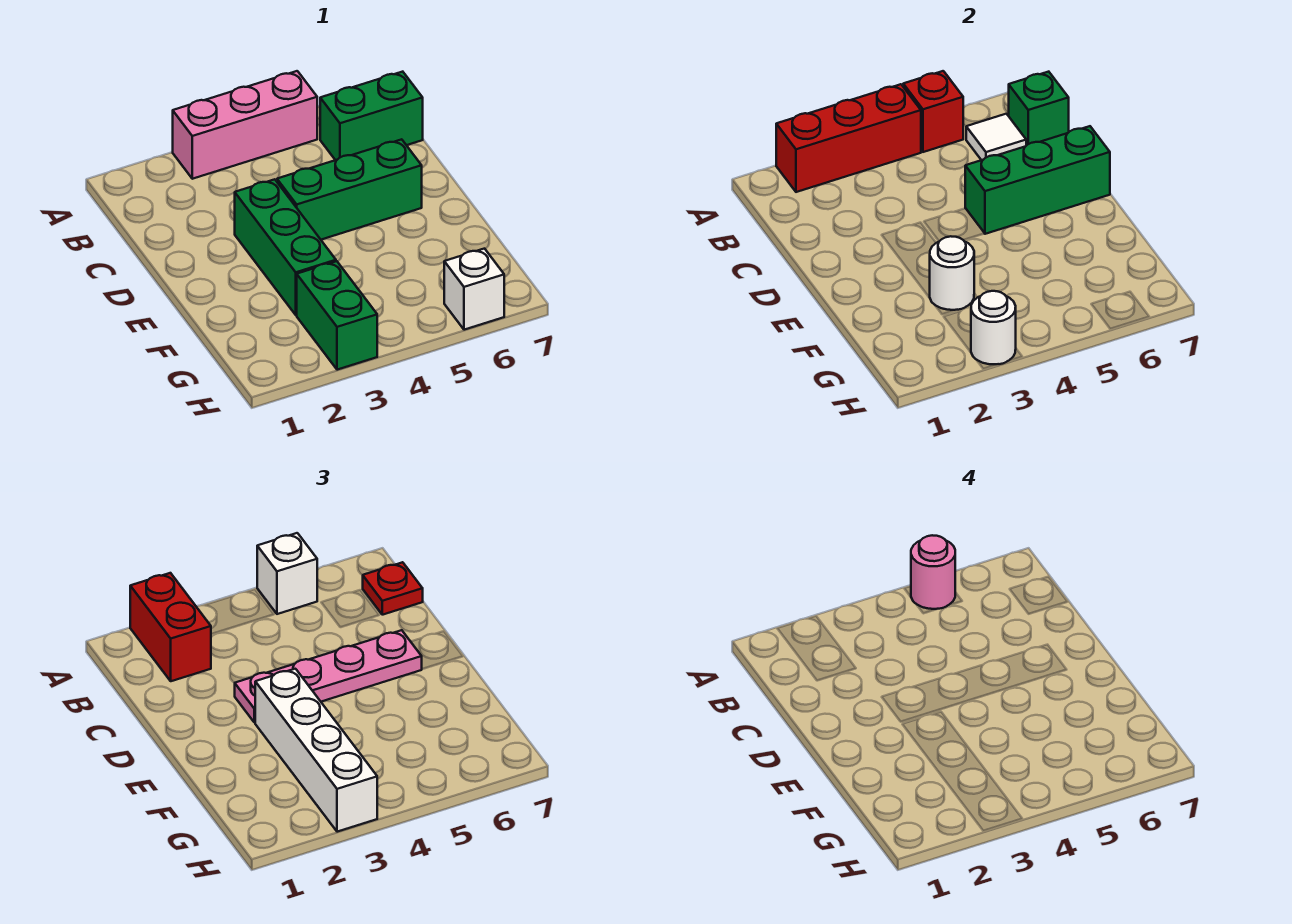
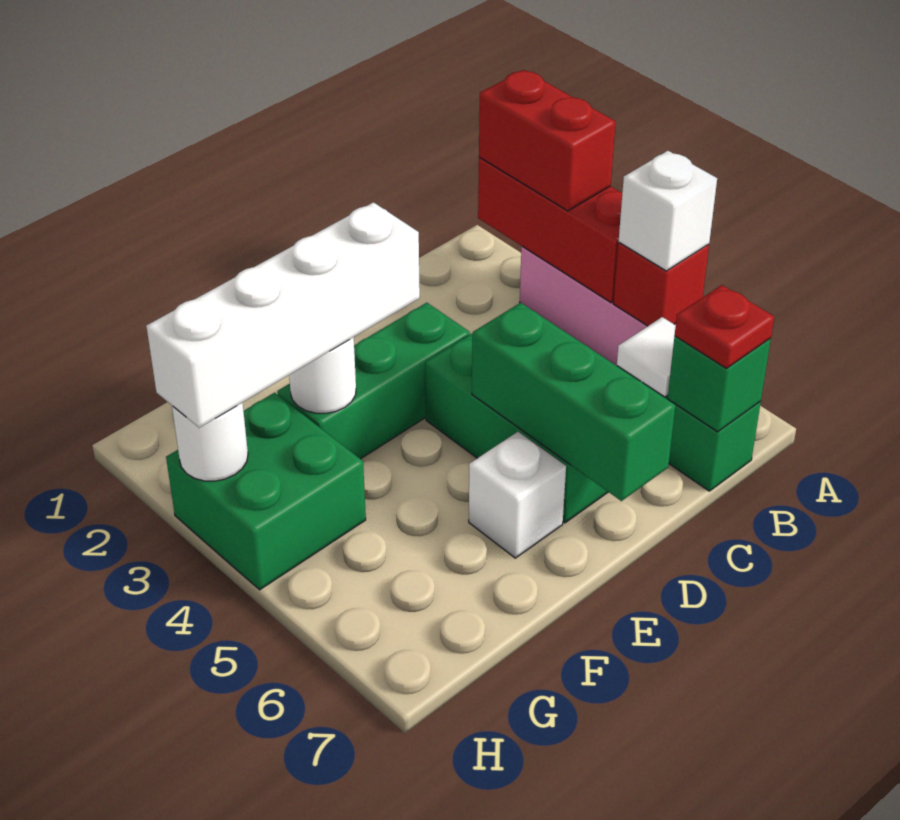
red 1x2 brick [130,573,211,681] -> red 1x2 brick turned to [479,70,616,211]
pink 1x1 round brick [911,535,955,609] -> none
pink 1x4 plate [235,630,422,723] -> none
green 1x2 brick [297,261,377,370] -> green 2x2 brick [166,393,366,590]
white 1x1 brick [444,249,504,330] -> white 1x1 brick moved to [469,432,566,558]

